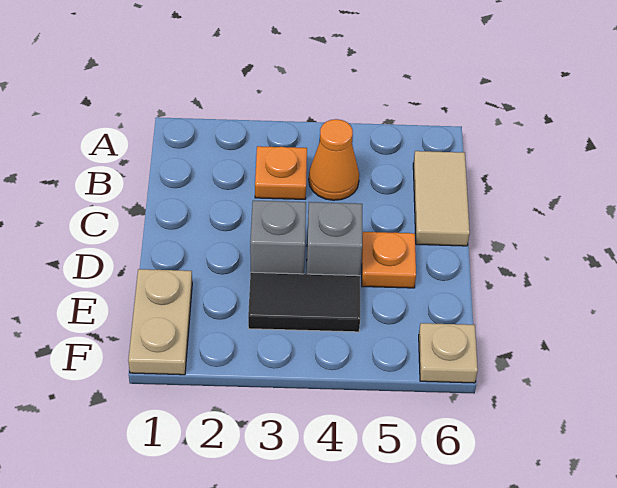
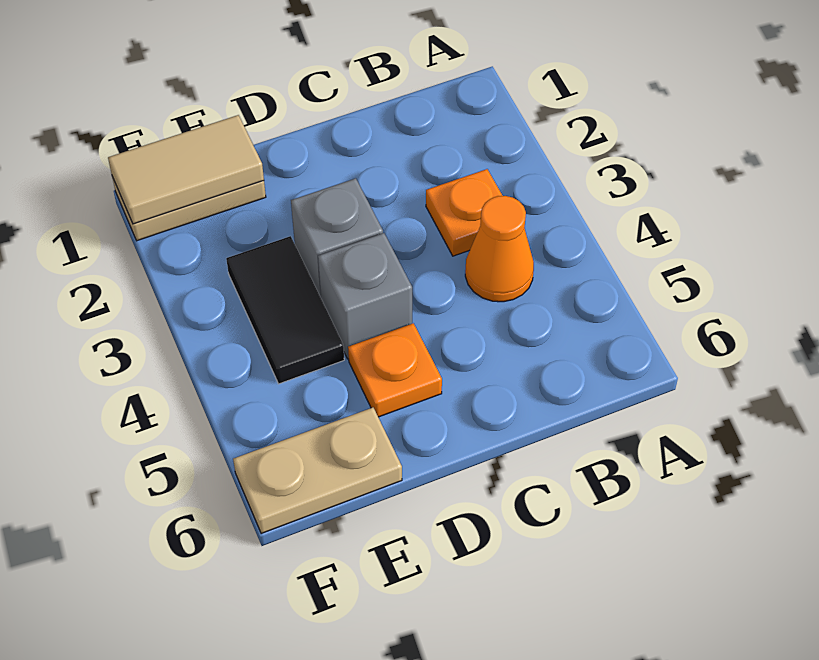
tan 1x2 tile [413,151,470,246] -> tan 1x2 tile moved to [108,115,264,224]
tan 1x1 plate [419,323,478,383] -> tan 1x2 plate [233,408,402,534]

